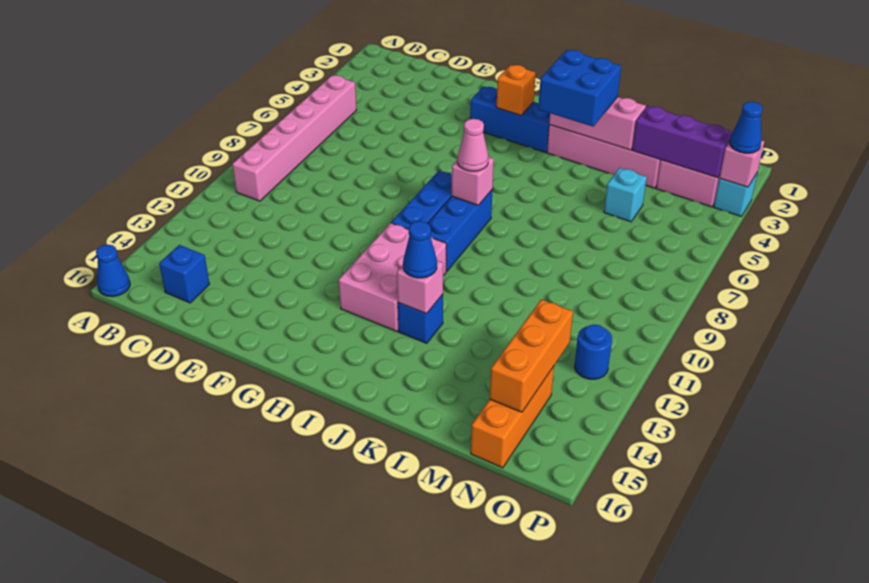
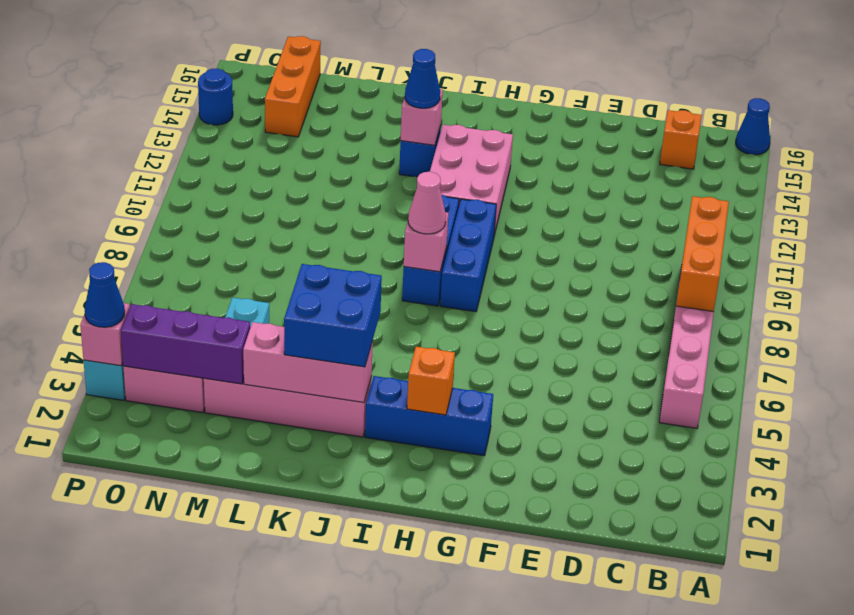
blue 1x1 brick [159,245,209,303] -> orange 1x1 brick [660,110,702,169]
orange 1x3 brick [490,299,573,412] -> orange 1x3 brick moved to [676,196,729,312]
blue 1x1 round brick [575,325,612,379] -> blue 1x1 round brick moved to [198,69,233,125]

